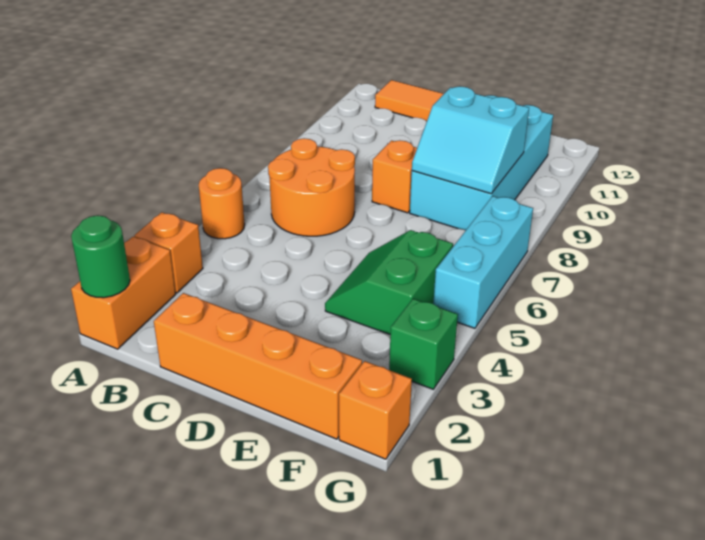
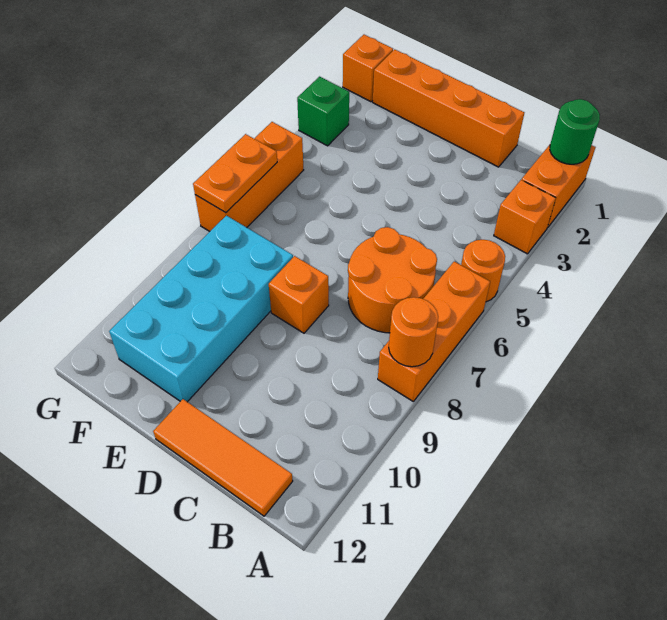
none -> orange 1x3 brick [378,262,490,401]
none -> orange 1x1 round brick [389,297,438,367]
green 2x2 slope [325,230,453,334] -> none
cyan 2x2 slope [412,86,529,194] -> none
cyan 1x3 brick [433,196,533,328] -> orange 1x3 brick [195,122,303,231]
none -> orange 1x2 plate [193,134,277,213]

